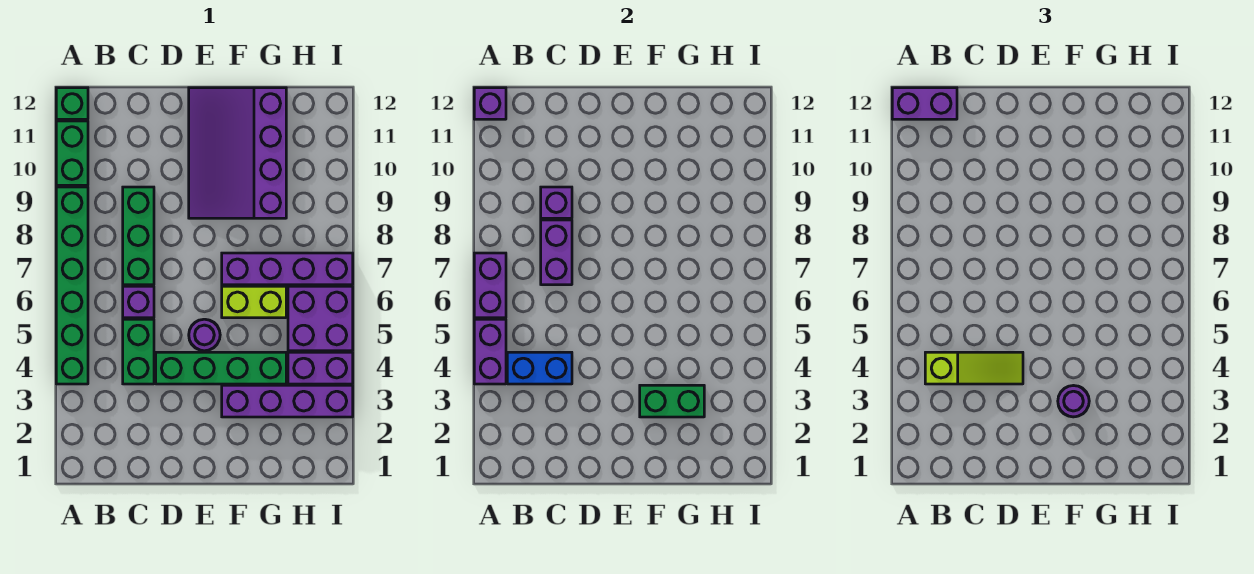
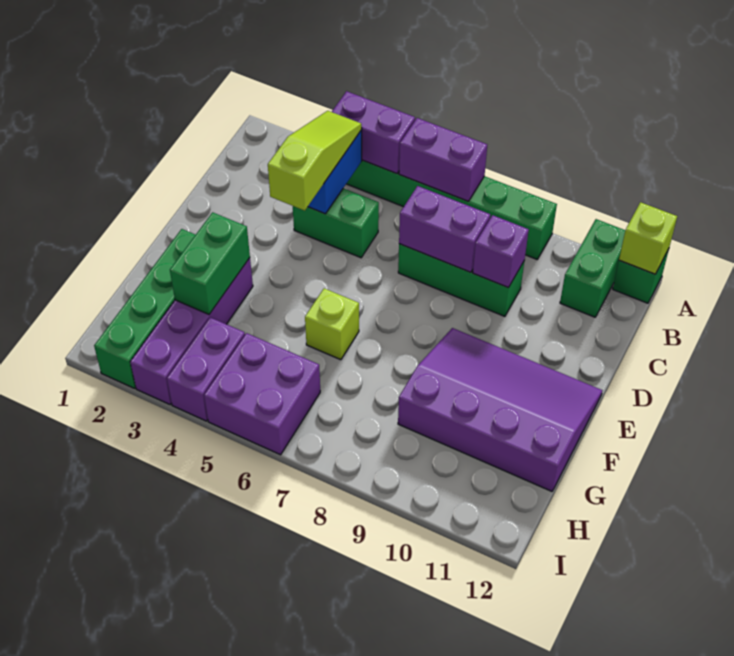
green 1x2 brick [56,121,88,185] -> green 1x2 brick turned to [560,219,625,317]
purple 1x1 brick [474,88,506,119] -> lime 1x1 brick [619,202,677,274]
purple 1x2 brick [892,88,957,119] -> none
lime 1x3 slope [925,352,1023,384] -> lime 1x3 slope turned to [268,111,362,210]
purple 1x1 brick [123,286,154,318] -> none
green 1x4 brick [156,352,286,384] -> green 1x4 brick moved to [94,229,195,388]
purple 1x1 round brick [189,319,220,351] -> none
purple 1x1 round brick [1058,386,1089,417] -> none
lime 1x2 brick [222,286,286,318] -> lime 1x1 brick [305,288,359,360]
purple 1x4 brick [222,253,353,285] -> none

